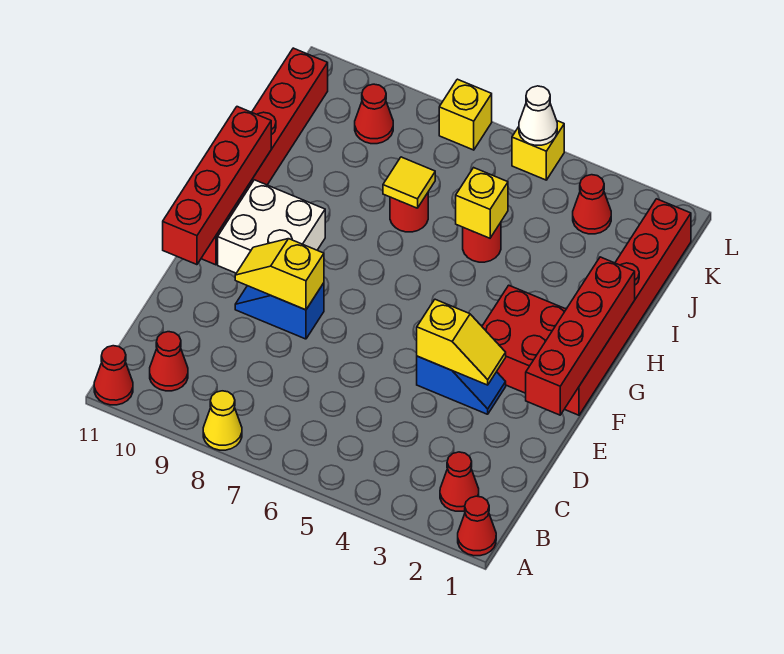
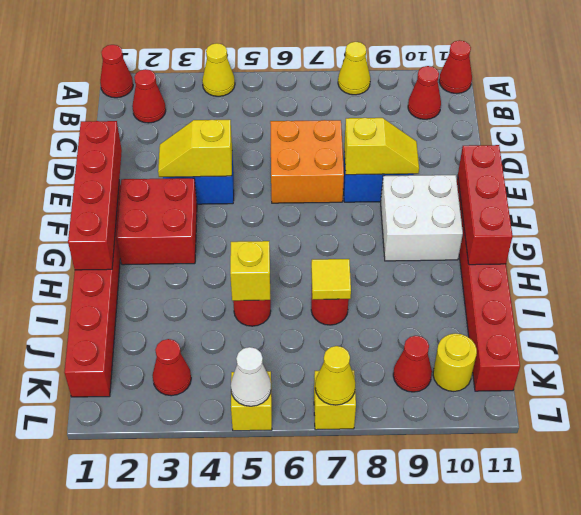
none -> yellow 1x1 cone [202,43,235,96]
none -> orange 2x2 brick [270,120,344,203]
red 1x4 brick [163,107,271,265] -> red 1x3 brick [458,145,513,265]
none -> yellow 1x1 round brick [433,333,477,391]
none -> yellow 1x1 cone [315,346,355,405]

